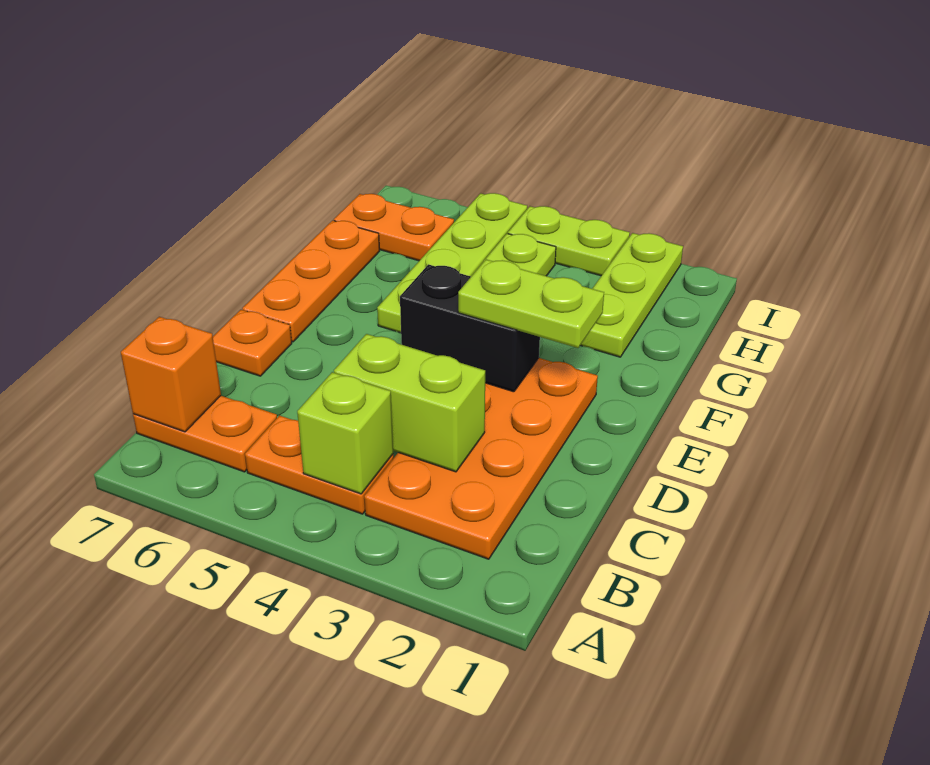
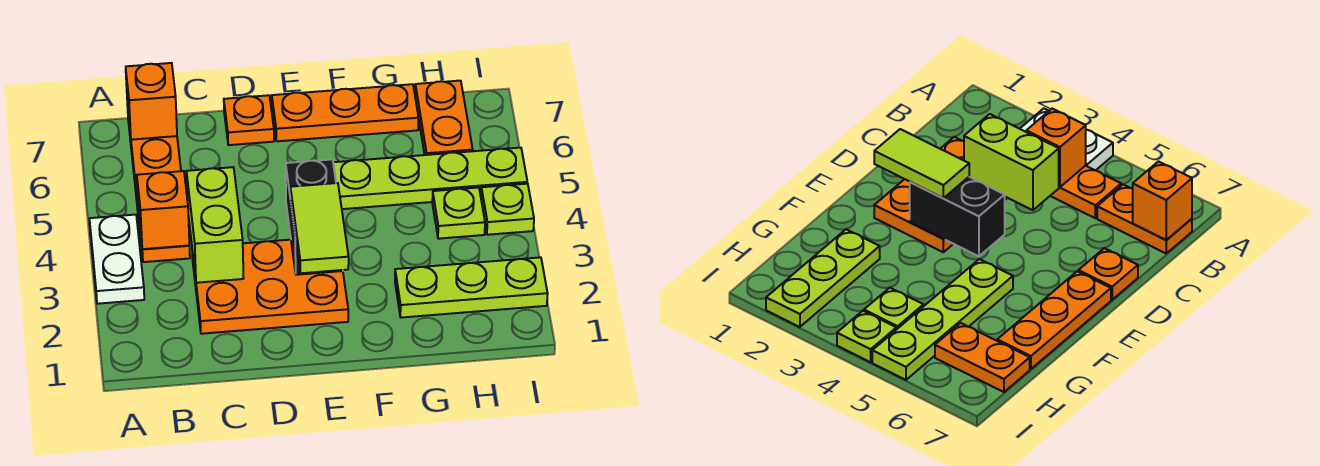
none -> white 1x2 plate [89,215,144,304]
orange 2x4 plate [364,358,598,559] -> orange 2x3 plate [192,240,348,334]
lime 1x1 brick [297,372,393,494] -> orange 1x1 brick [137,171,189,249]
lime 1x2 plate [458,259,604,348] -> lime 1x2 tile [290,183,349,273]
lime 1x2 plate [508,206,630,276] -> lime 1x1 plate [481,184,534,235]

